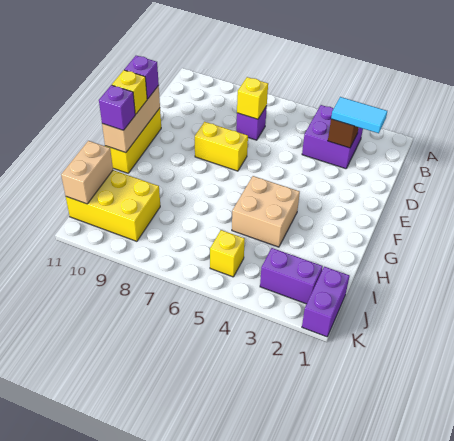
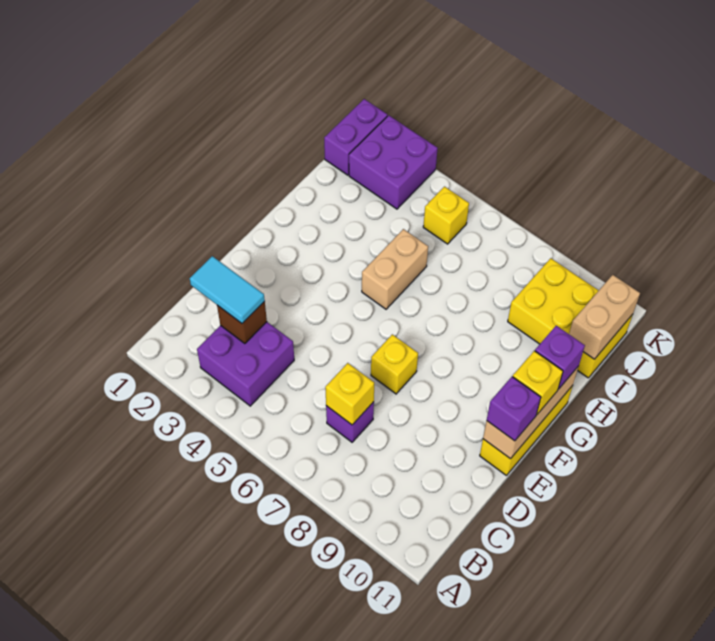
yellow 1x2 brick [195,122,248,171] -> yellow 1x1 brick [371,334,418,394]
tan 2x2 brick [232,176,300,247] -> tan 1x2 brick [362,229,428,309]
purple 1x2 brick [260,248,323,304] -> purple 2x2 brick [349,115,438,209]

